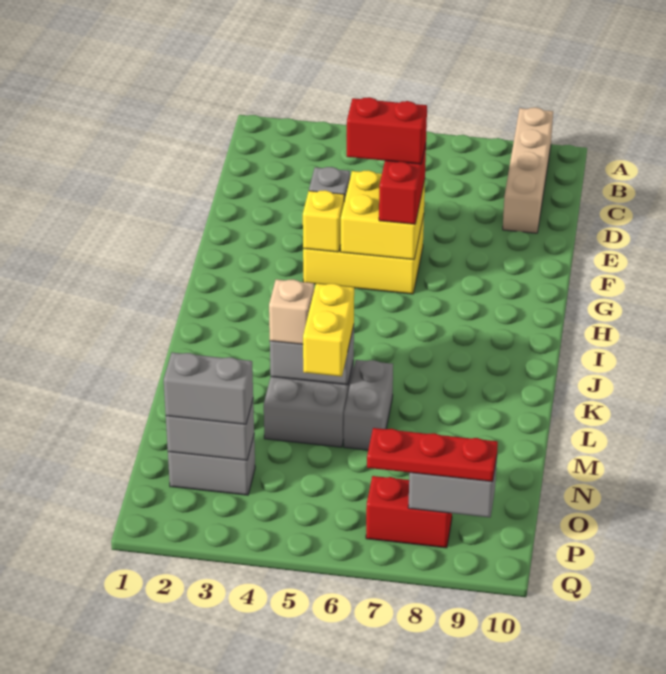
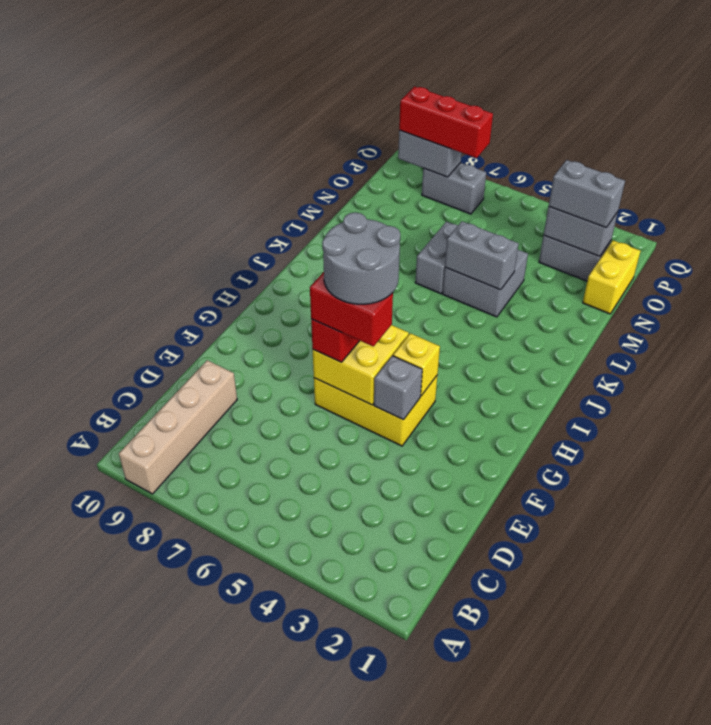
none -> grey 2x2 round brick [322,212,400,304]
tan 1x1 brick [269,279,314,344] -> none
yellow 1x2 brick [303,284,354,377] -> yellow 1x2 brick moved to [583,240,641,314]
red 1x2 brick [366,476,452,548] -> grey 1x2 brick [422,163,486,214]
red 1x3 plate [367,428,498,482] -> red 1x3 brick [399,86,493,158]

